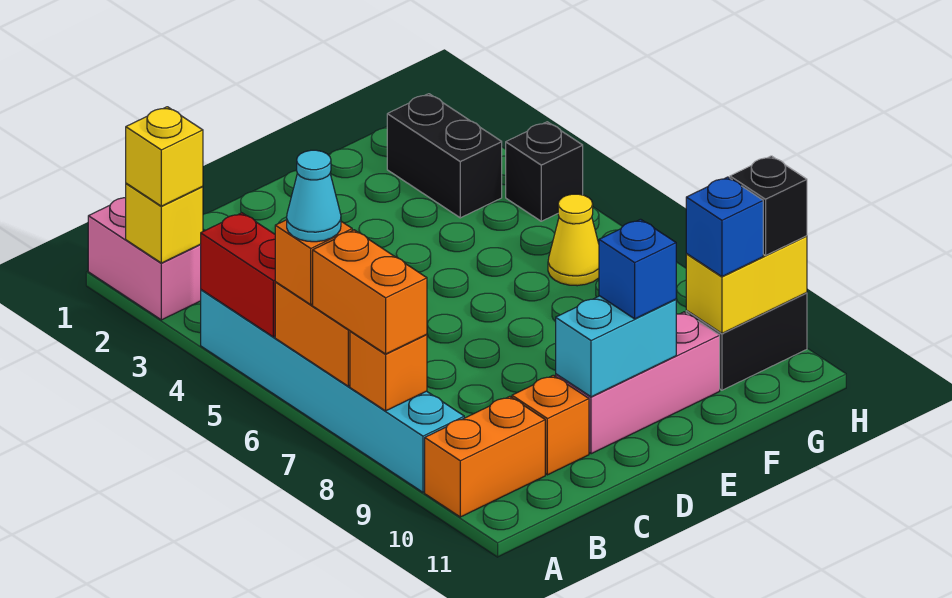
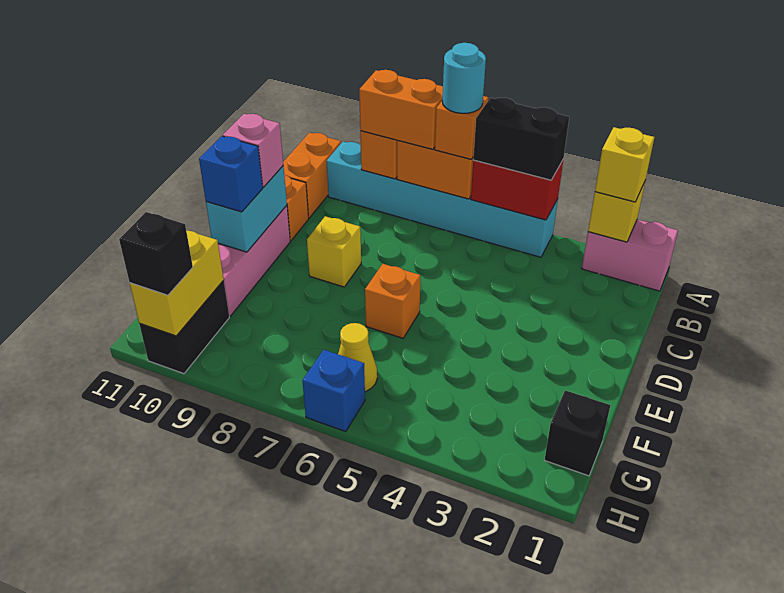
cyan 1x1 cone [287,150,341,242] -> cyan 1x1 round brick [442,43,486,113]
none -> yellow 1x1 brick [307,216,361,287]
none -> pink 1x1 brick [223,114,283,187]
none -> orange 1x1 brick [365,264,421,338]
black 1x2 brick [387,94,502,218] -> black 1x2 brick moved to [473,98,569,180]
blue 1x1 brick [686,177,763,277] -> blue 1x1 brick moved to [302,350,365,432]
black 1x1 brick [506,122,583,221] -> black 1x1 brick moved to [545,390,610,476]

